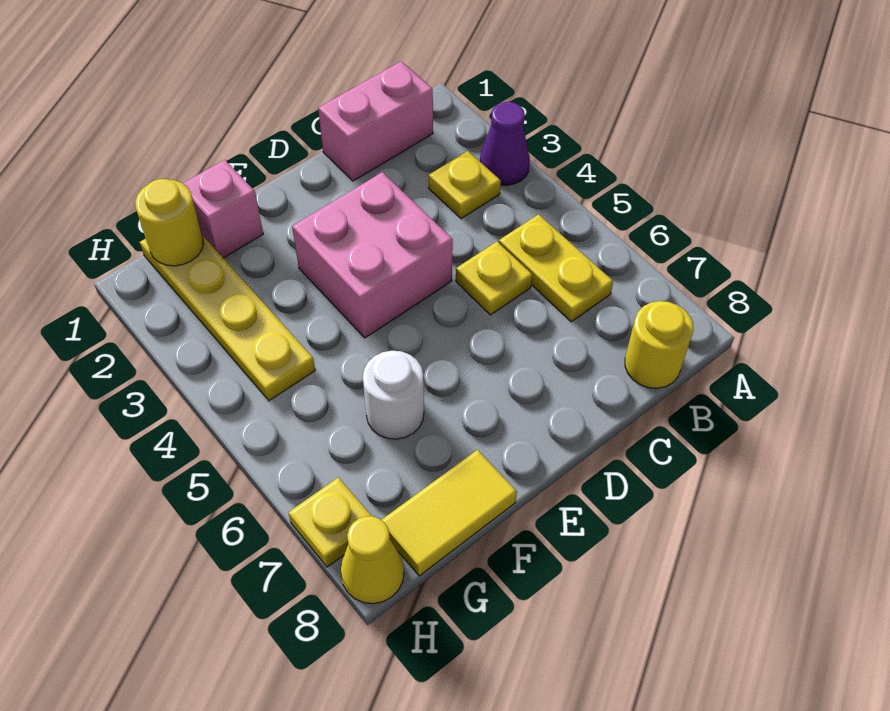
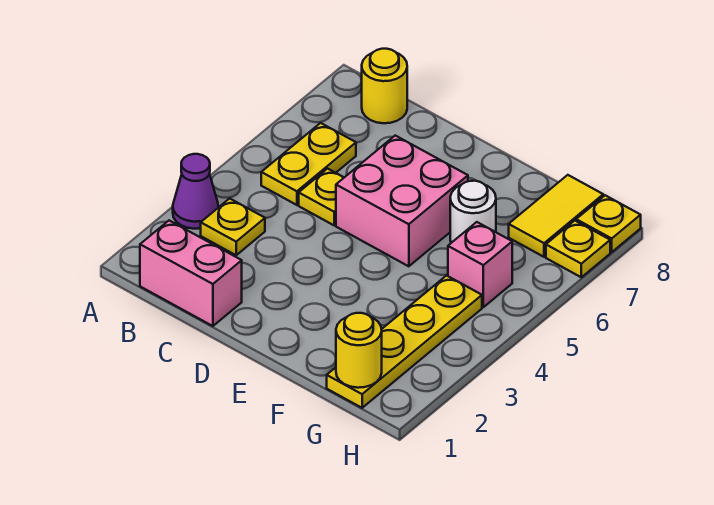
pink 2x2 brick [292,172,453,338] -> pink 2x2 brick moved to [336,136,468,266]
pink 1x1 brick [183,160,263,258] -> pink 1x1 brick moved to [448,222,512,307]
yellow 1x2 tile [382,450,517,576] -> yellow 1x2 tile turned to [509,175,603,257]
yellow 1x1 cone [341,516,404,604] -> yellow 1x1 plate [576,195,641,252]

